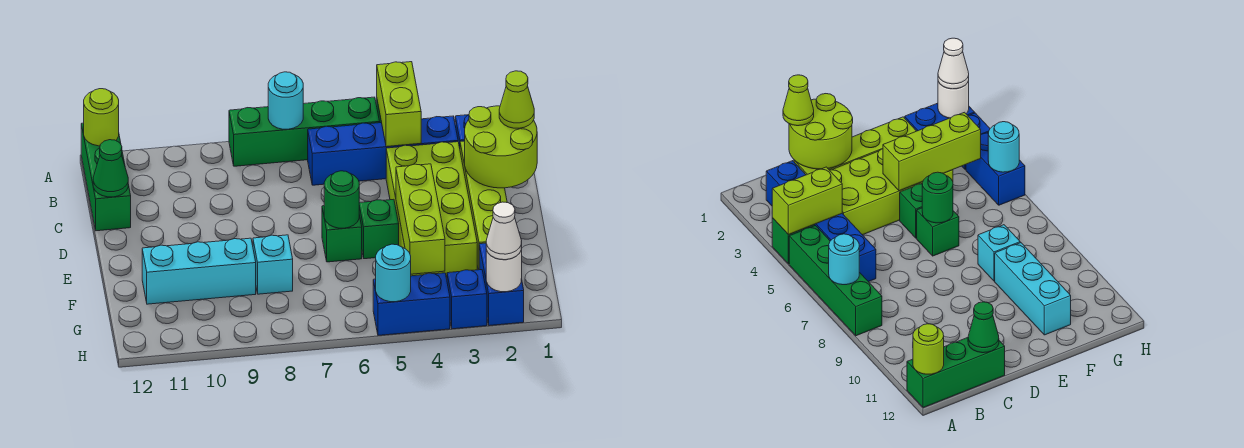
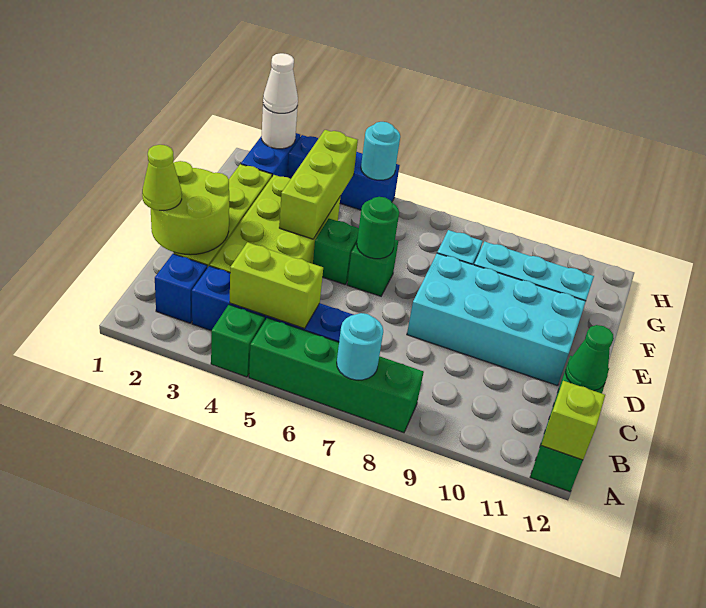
lime 1x2 brick [377,62,421,147] -> lime 1x2 brick turned to [230,242,323,329]
lime 1x1 round brick [84,89,119,146] -> lime 1x1 brick [541,381,605,460]
none -> cyan 2x4 brick [407,253,586,386]

